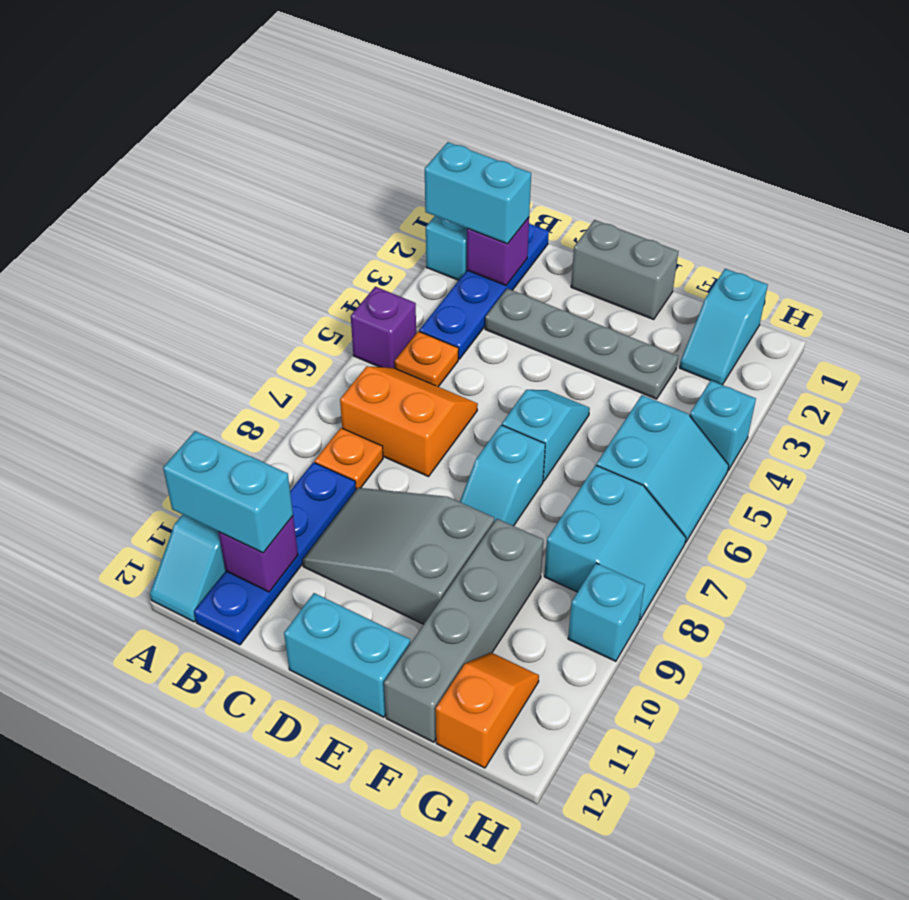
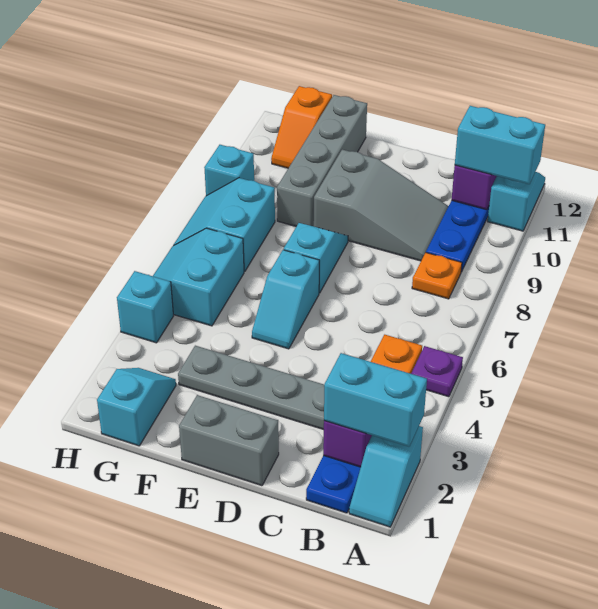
purple 1x1 brick [351,287,416,368] -> purple 1x1 plate [411,346,463,397]
orange 2x2 slope [340,366,478,477] -> none
cyan 1x2 brick [284,593,410,717] -> none

